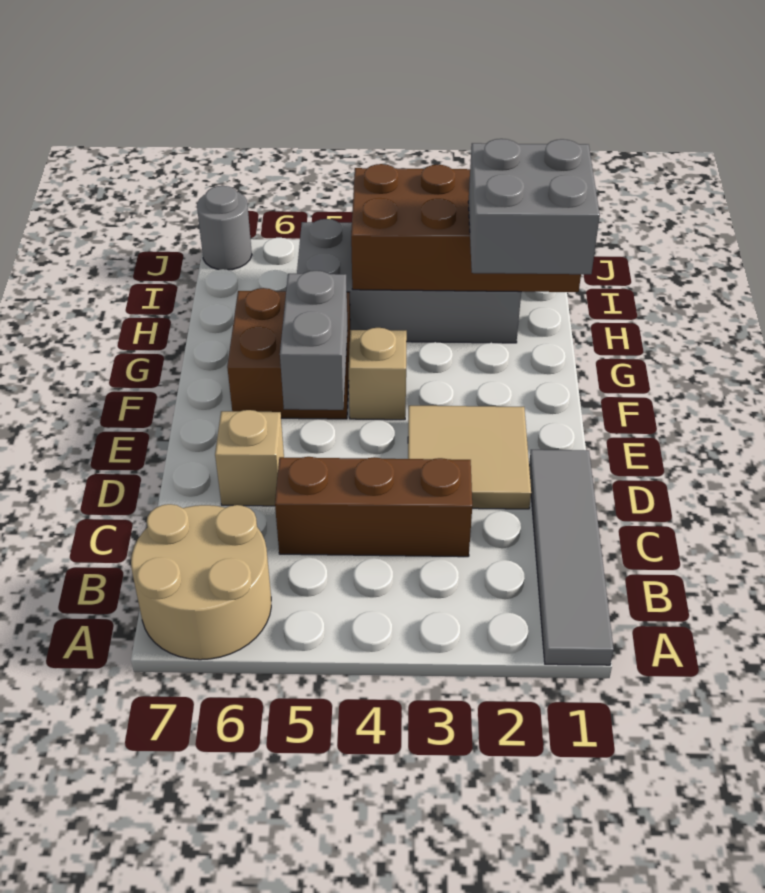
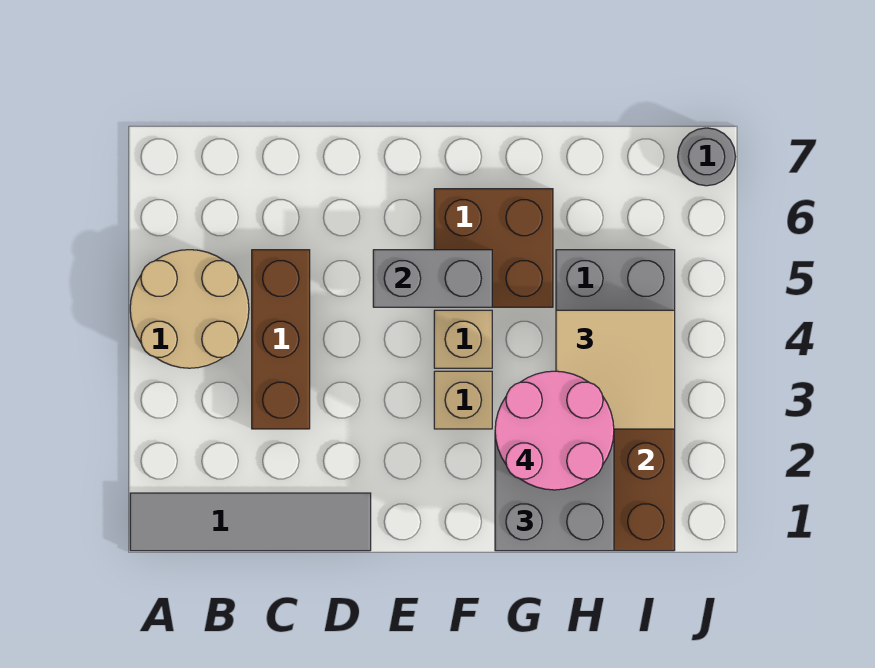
tan 2x2 round brick [131,504,271,660] -> tan 2x2 round brick moved to [130,250,249,368]
tan 2x2 tile [408,406,531,509] -> tan 2x2 tile moved to [556,310,675,429]
tan 1x1 brick [215,410,284,506] -> tan 1x1 brick moved to [434,371,492,429]
none -> pink 2x2 round brick [495,371,614,490]

